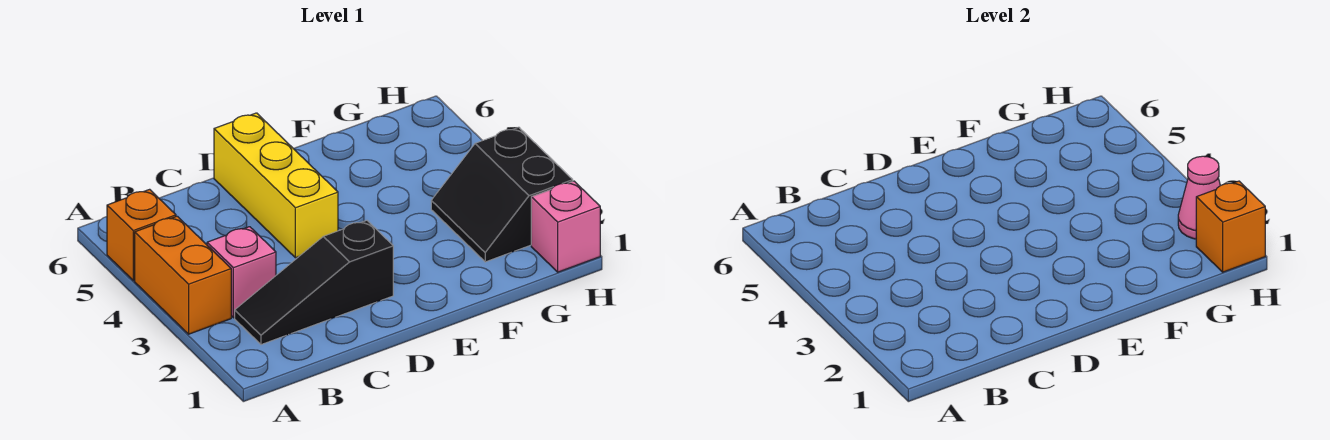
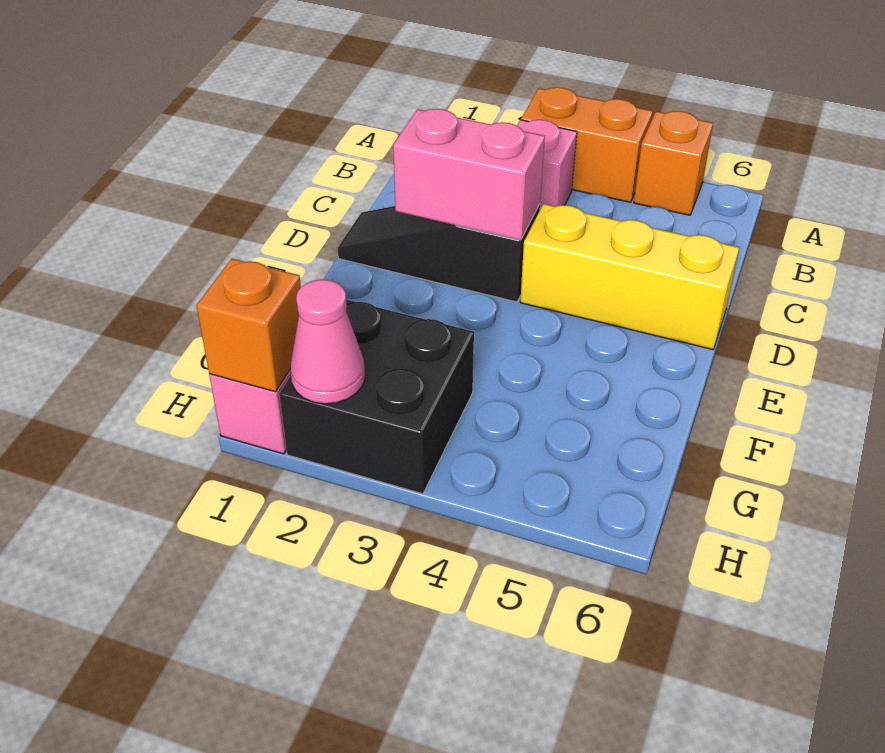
black 1x3 slope [235,220,393,345] -> black 1x3 slope turned to [338,204,540,302]
none -> pink 1x2 brick [393,109,545,240]
black 2x2 slope [431,127,573,262] -> black 2x2 brick [279,300,474,494]

